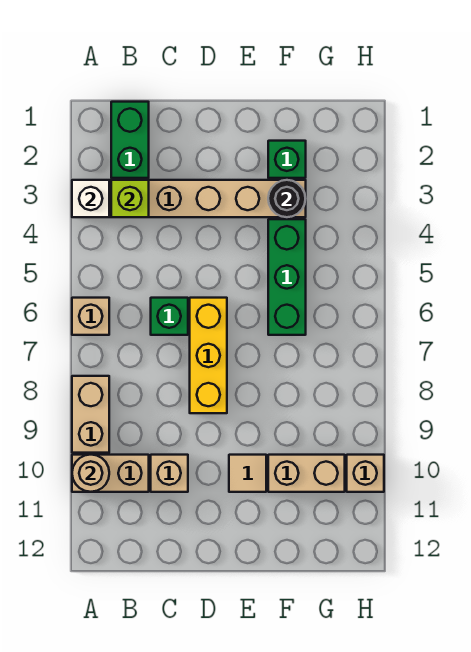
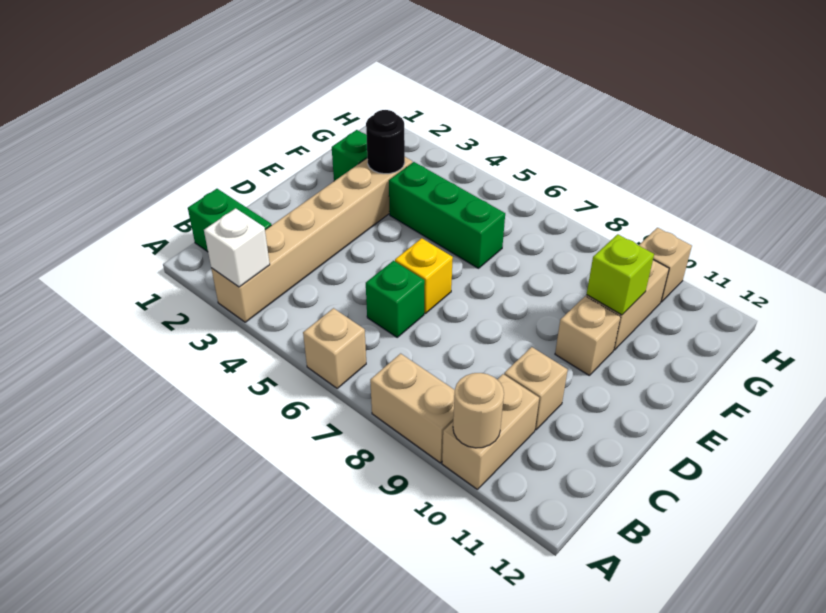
lime 1x1 brick [111,180,149,217] -> lime 1x1 brick moved to [587,234,654,315]
yellow 1x3 brick [190,298,227,413] -> yellow 1x1 brick [395,238,453,314]
tan 1x1 tile [229,455,266,492] -> tan 1x1 brick [555,296,621,375]

